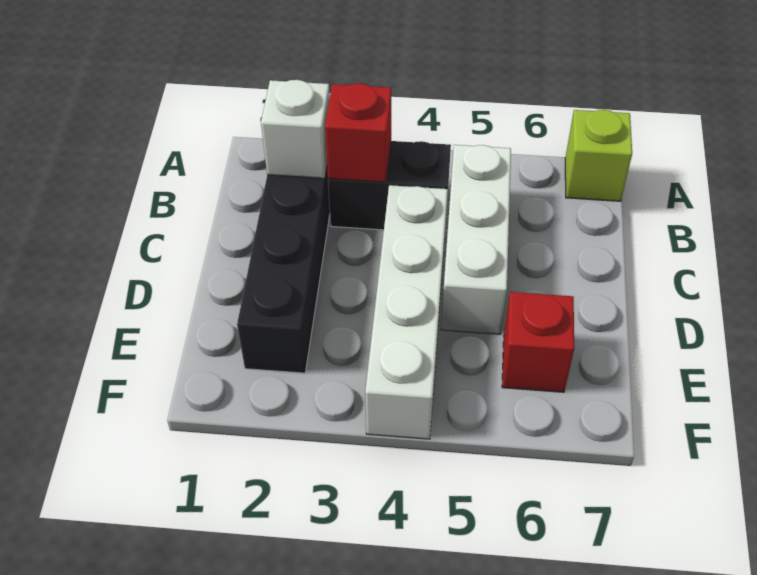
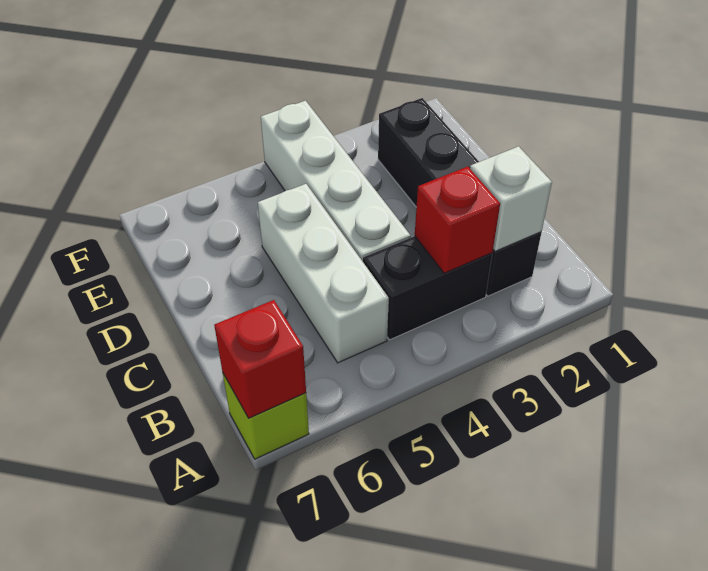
red 1x1 brick [502,292,574,392] -> red 1x1 brick moved to [214,300,306,418]

